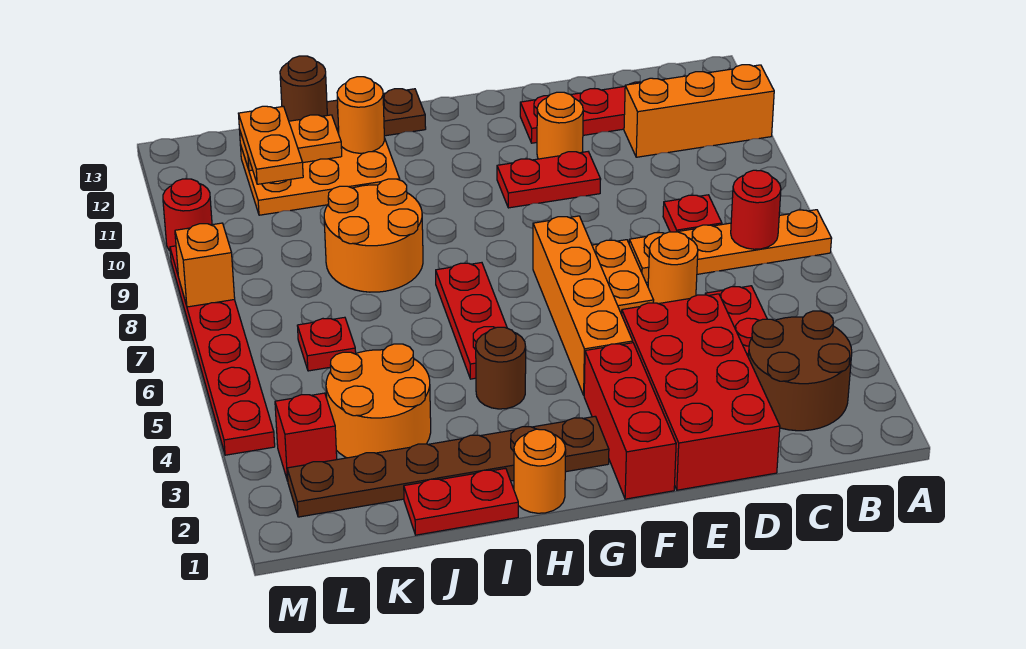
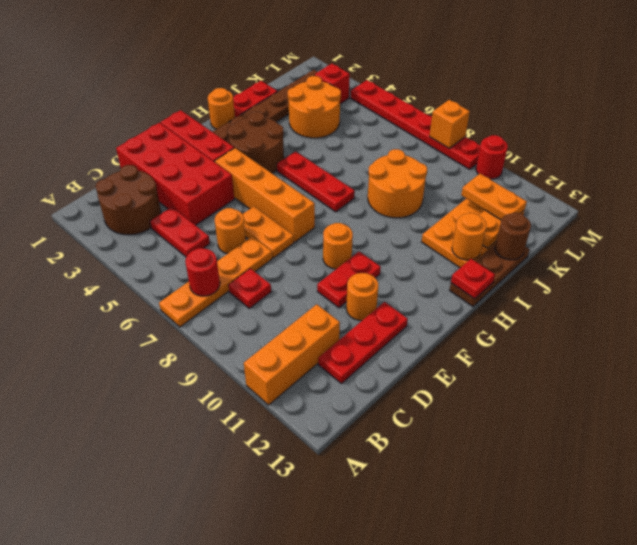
none -> orange 1x1 round brick [323,223,353,269]
brown 1x1 round brick [476,327,526,409] -> brown 2x2 round brick [227,112,284,173]
red 1x1 plate [297,317,356,371] -> red 1x1 plate moved to [451,259,495,299]

